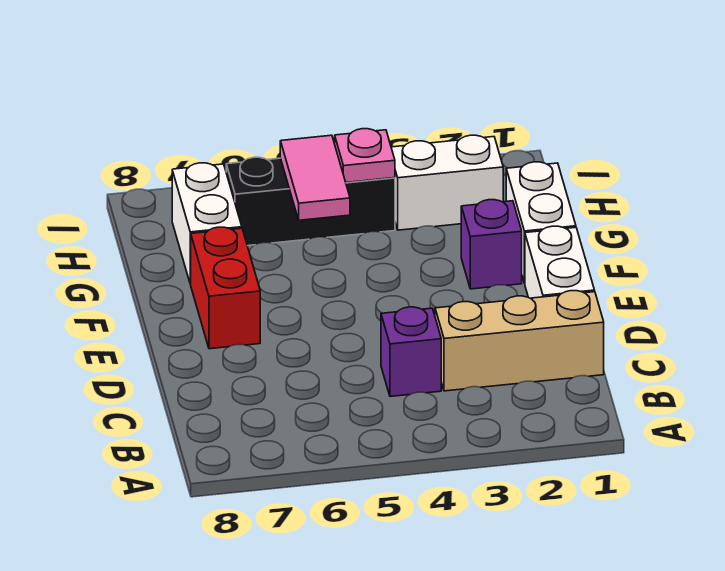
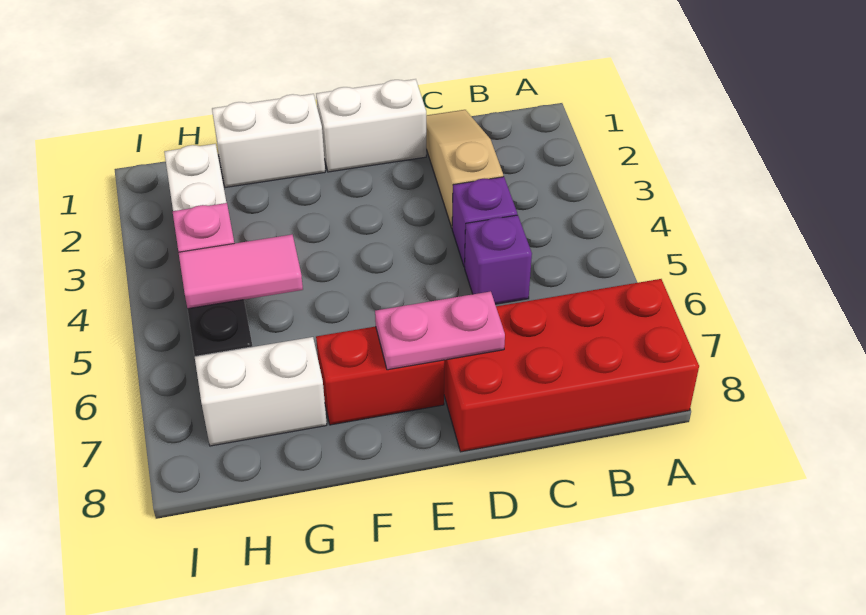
none -> red 2x4 brick [444,279,699,452]
tan 1x3 brick [435,291,604,391] -> tan 1x3 slope [426,110,503,228]
none -> pink 1x2 plate [375,291,505,370]
purple 1x1 brick [461,200,522,289] -> purple 1x1 brick moved to [465,215,532,304]

